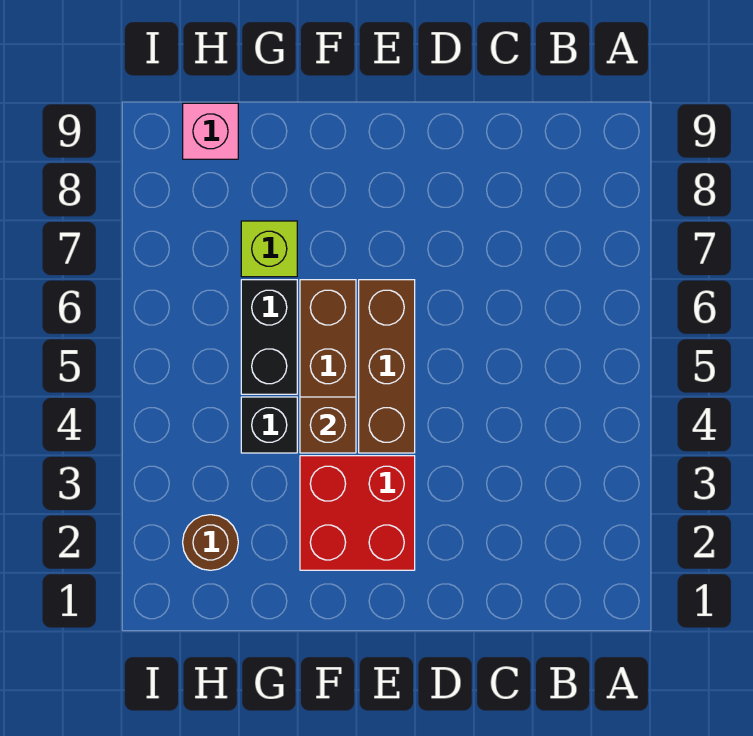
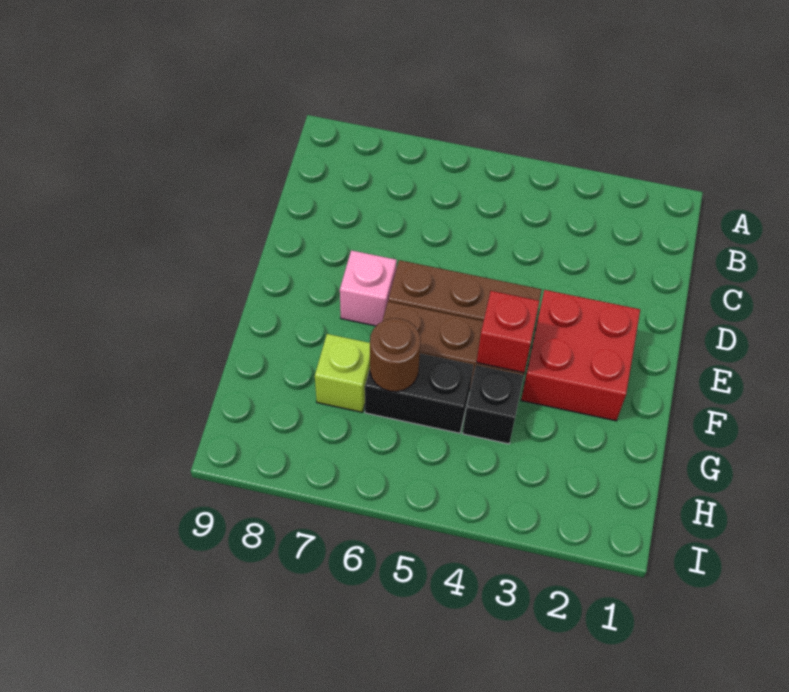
brown 1x1 brick [300,397,356,453] -> red 1x1 brick [477,291,540,373]
brown 1x1 round brick [183,515,238,570] -> brown 1x1 round brick moved to [370,318,421,392]
pink 1x1 brick [183,103,238,159] -> pink 1x1 brick moved to [340,250,397,326]

